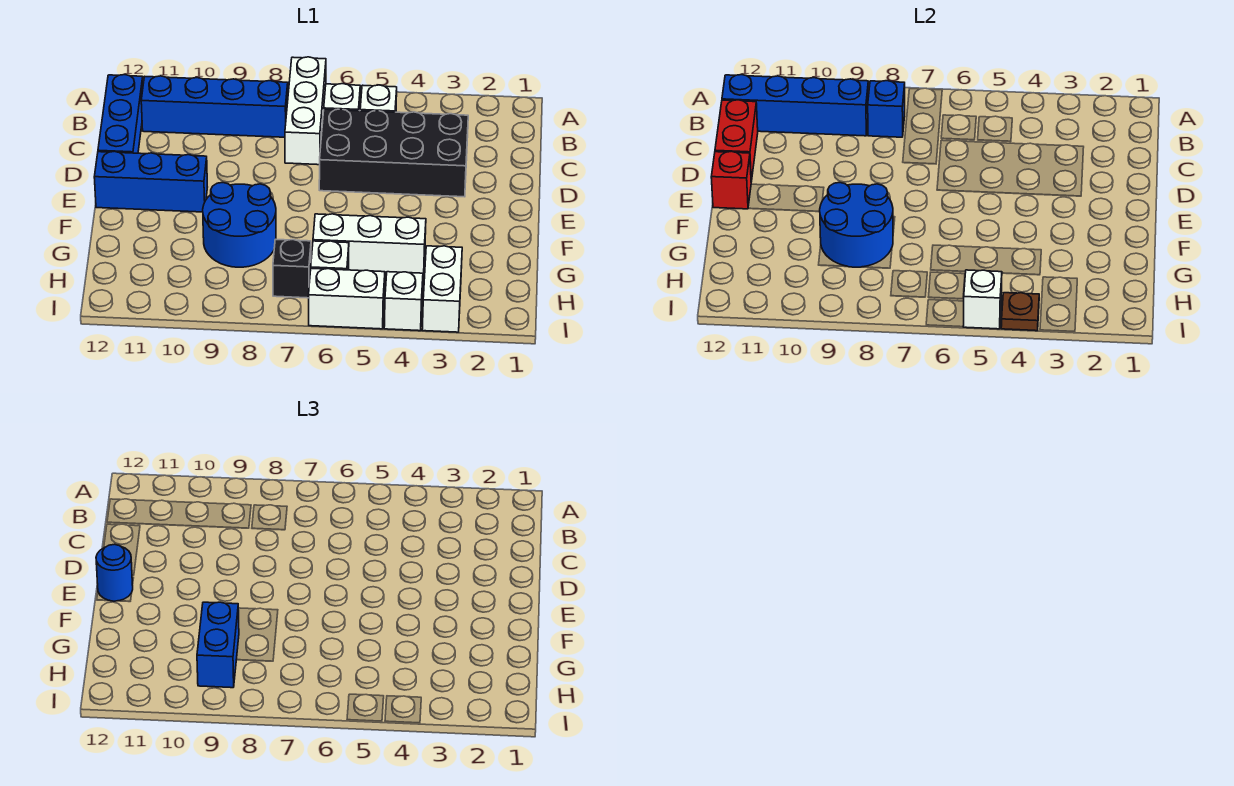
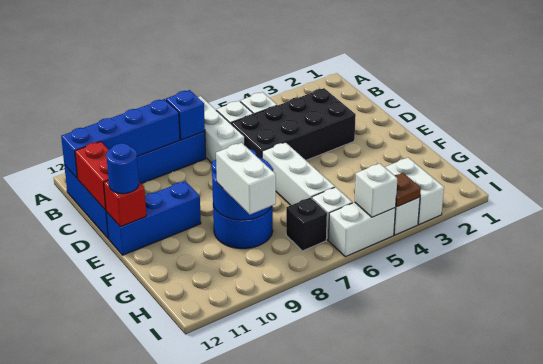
white 1x3 brick [313,214,426,275] -> white 1x3 brick turned to [262,142,335,205]
blue 1x2 brick [197,602,239,688] -> white 1x2 brick [216,143,276,214]

